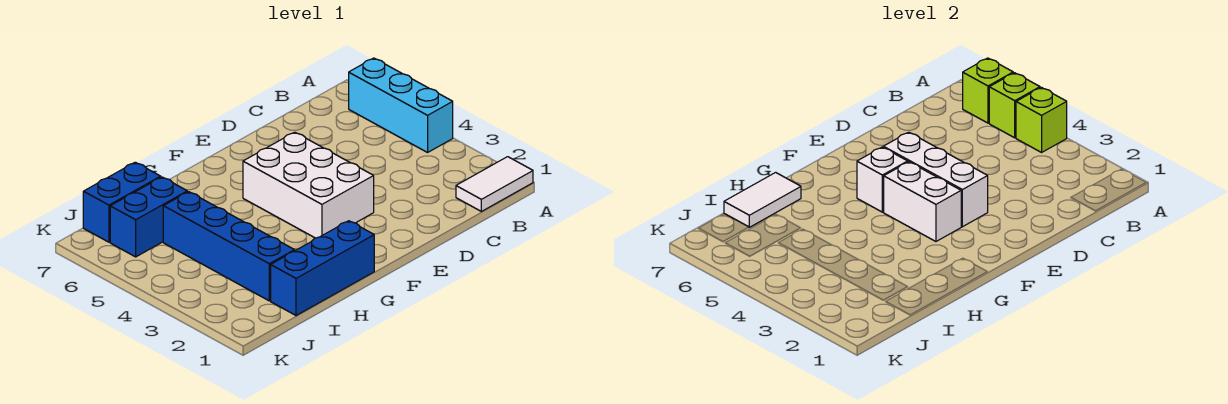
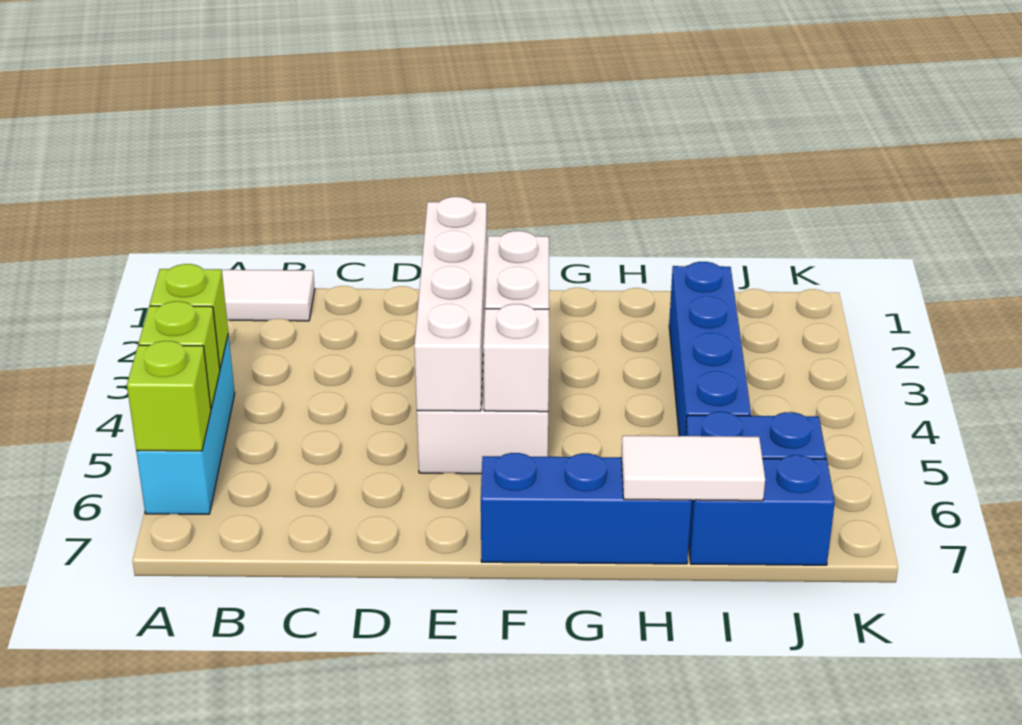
white 1x3 brick [883,132,988,227] -> white 1x4 brick [414,197,487,411]
blue 1x3 brick [271,221,374,316] -> blue 1x3 brick moved to [481,453,692,564]

